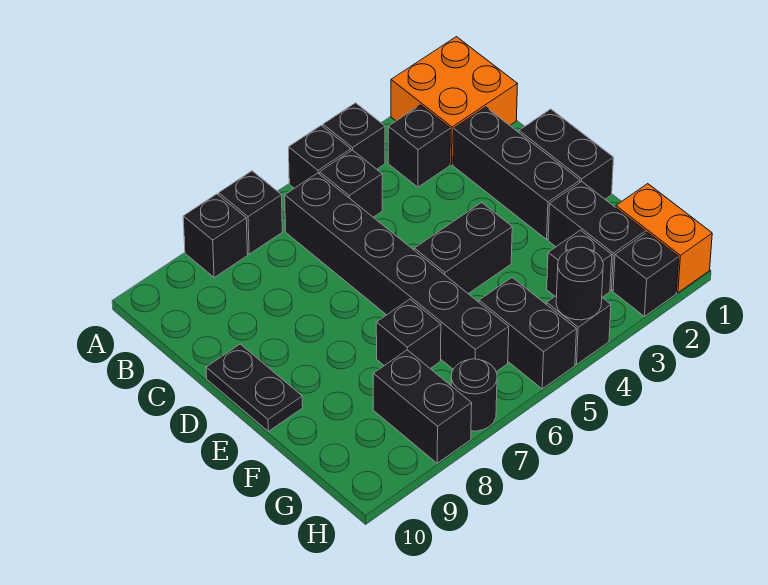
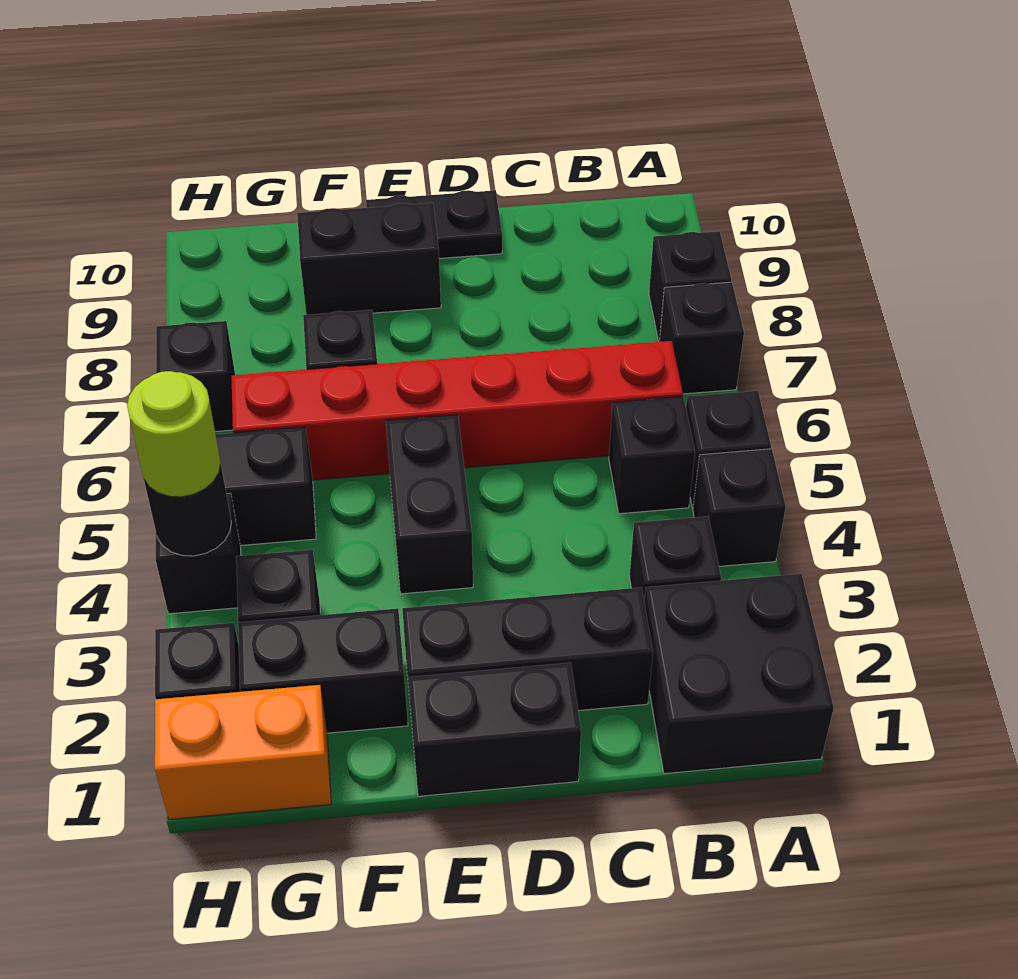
orange 2x2 brick [391,37,517,165] -> black 2x2 brick [644,574,834,774]
black 1x6 brick [285,173,509,372] -> red 1x6 brick [231,341,683,480]
black 1x2 brick [373,350,472,463] -> black 1x2 brick moved to [297,203,441,315]
none -> lime 1x1 round brick [127,371,221,497]
black 1x1 round brick [451,359,497,431] -> black 1x1 brick [156,321,235,432]

